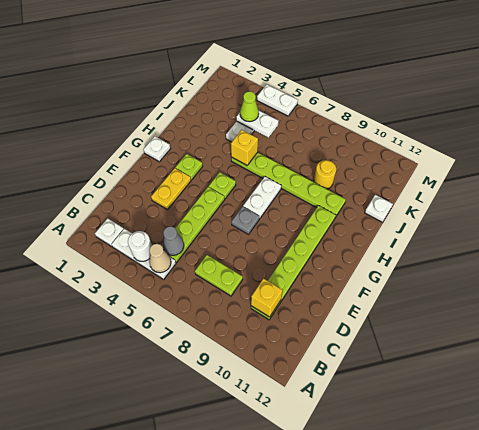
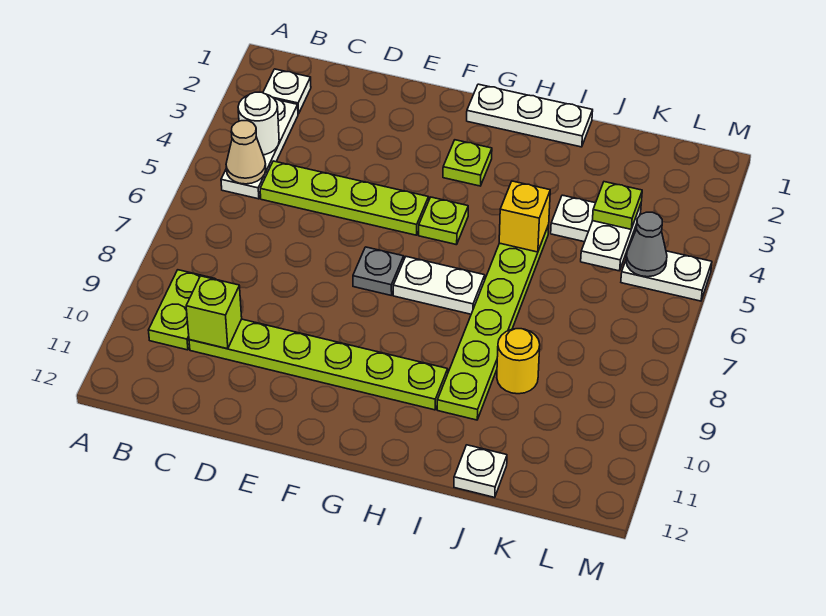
grey 1x1 cone [163,226,184,255] -> grey 1x1 cone moved to [626,212,667,277]
lime 1x2 plate [195,255,243,296] -> lime 1x2 plate moved to [148,270,215,350]
yellow 1x1 brick [251,279,283,317] -> lime 1x1 brick [186,276,242,349]
yellow 1x2 plate [151,168,191,210] -> none
white 1x1 plate [144,136,171,162] -> white 1x3 plate [467,84,593,147]
lime 1x1 cone [240,92,259,122] -> lime 1x1 plate [592,182,642,229]
white 1x2 plate [257,84,298,116] -> white 1x2 plate turned to [621,251,712,301]

